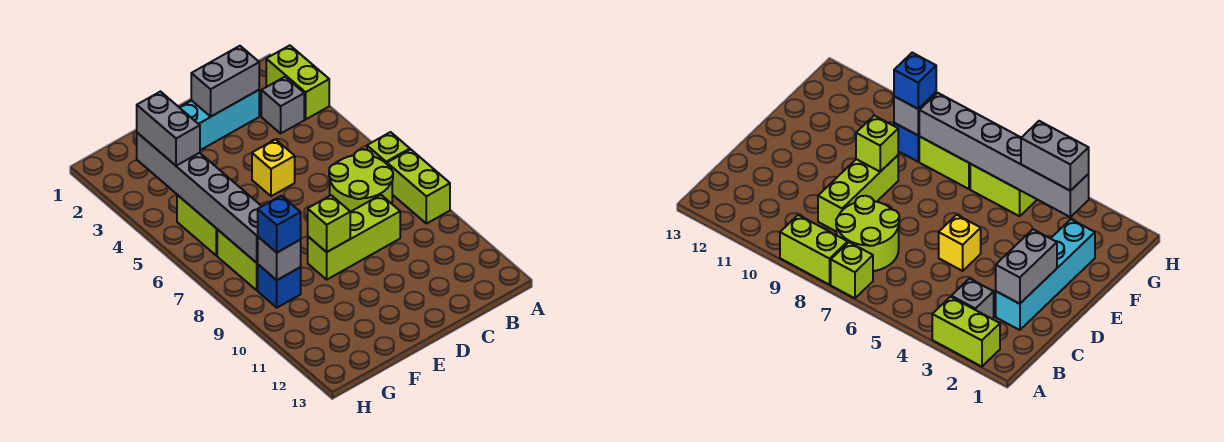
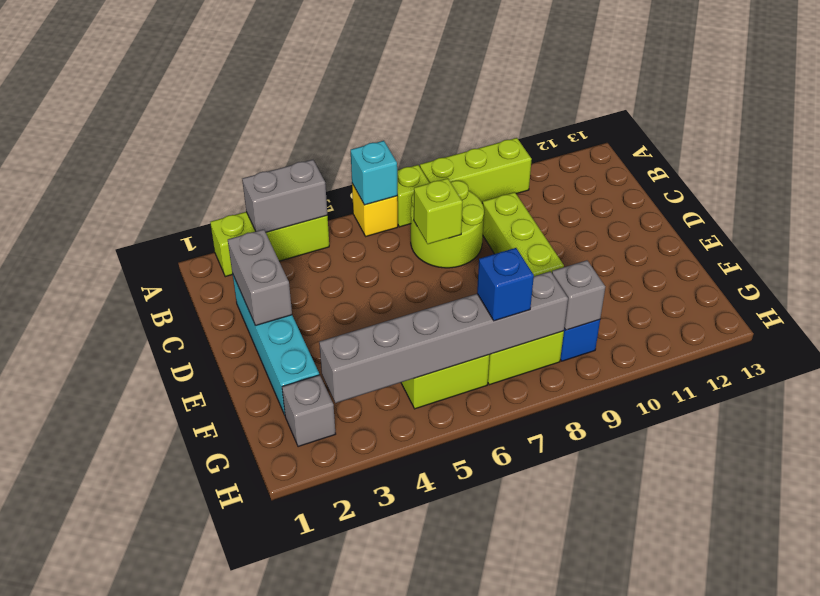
lime 1x2 brick [266,45,329,119] -> lime 1x3 brick [210,212,329,277]
none -> cyan 1x1 brick [351,141,397,205]
lime 1x2 brick [387,149,450,224] -> lime 1x3 brick [420,138,532,203]
grey 1x1 brick [261,77,304,133] -> grey 1x1 brick moved to [282,375,336,447]
yellow 1x1 brick [252,139,295,196] -> yellow 1x1 brick moved to [352,184,398,236]
lime 1x1 brick [308,195,350,252] -> lime 1x1 brick moved to [414,178,463,244]
grey 1x2 brick [137,92,200,166] -> grey 1x2 brick moved to [242,160,327,232]
blue 1x1 brick [258,196,301,252] -> blue 1x1 brick moved to [477,248,534,321]

